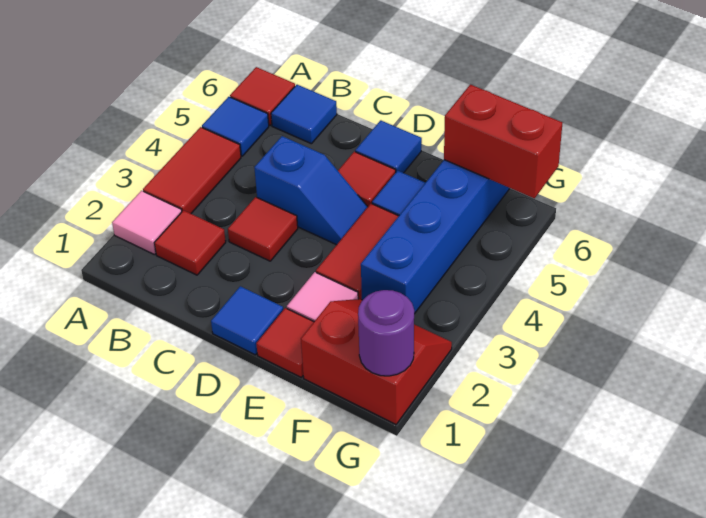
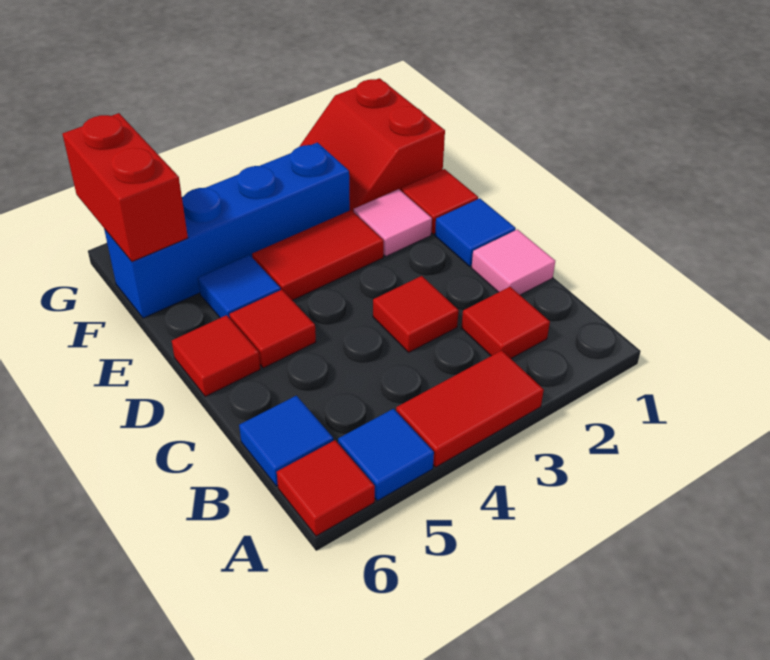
pink 1x1 tile [112,191,182,254] -> pink 1x1 tile moved to [472,230,555,295]
blue 1x2 slope [254,136,367,245] -> none
blue 1x1 tile [355,120,422,173] -> red 1x1 tile [172,315,260,397]
purple 1x1 round brick [358,290,414,376] -> none

